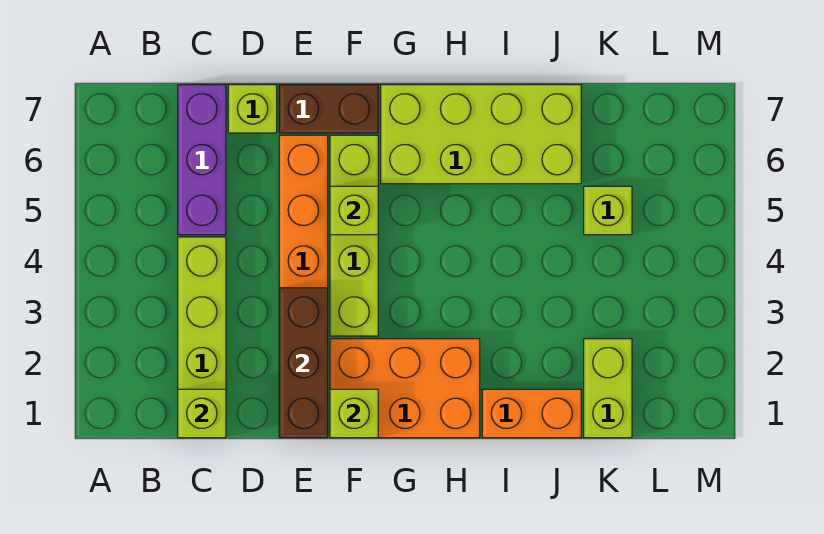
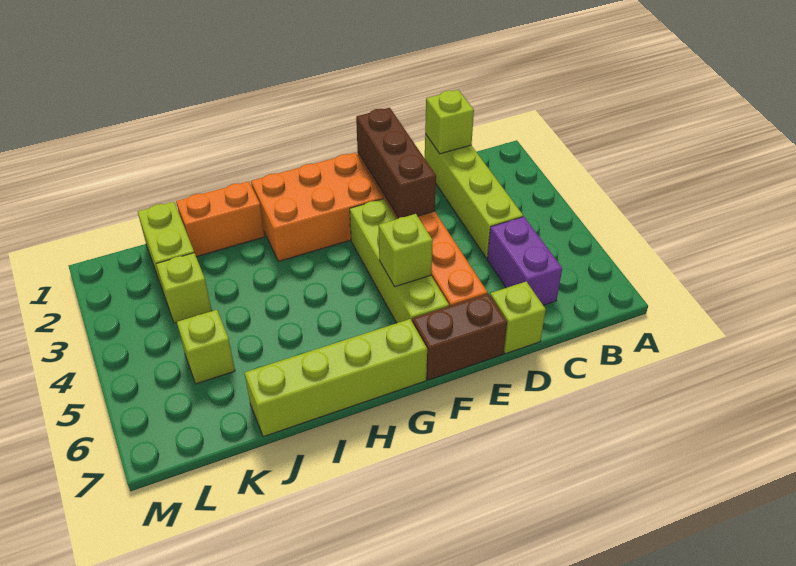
purple 1x3 brick [178,85,226,235] -> purple 1x2 brick [487,217,562,305]
lime 1x1 brick [330,389,378,438] -> lime 1x1 brick moved to [156,253,212,323]
lime 2x4 brick [381,85,581,184] -> lime 1x4 brick [245,319,427,437]

